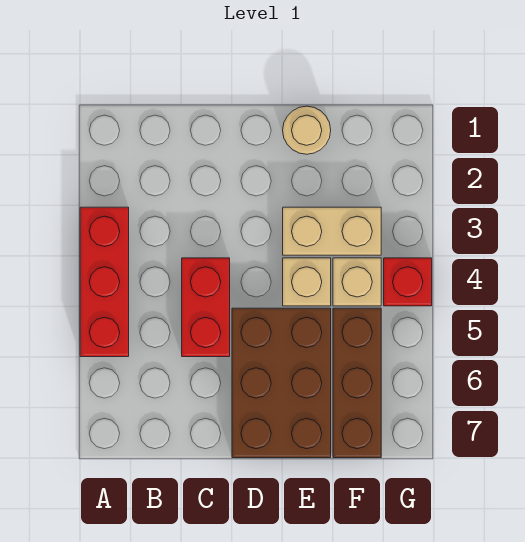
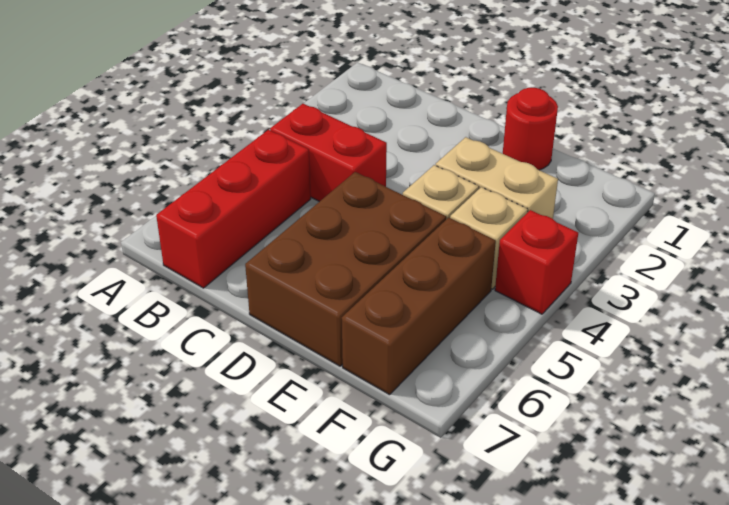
red 1x3 brick [80,207,129,357] -> red 1x3 brick moved to [156,130,311,288]
red 1x2 brick [182,258,230,357] -> red 1x2 brick turned to [270,104,387,202]
tan 1x1 round brick [283,106,331,154] -> red 1x1 round brick [503,88,558,170]

